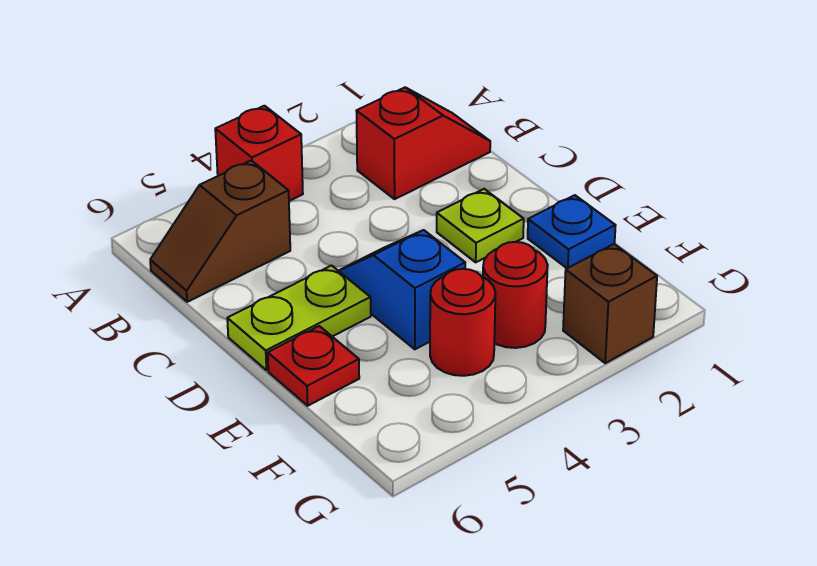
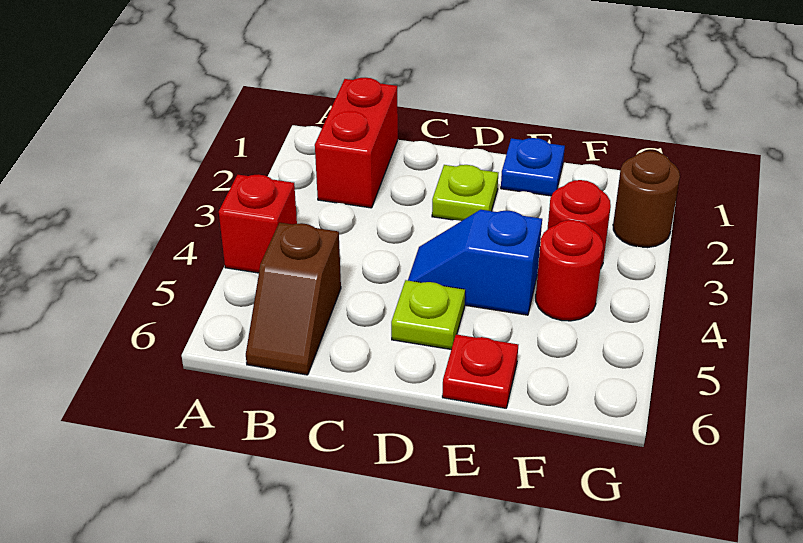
red 1x2 slope [356,87,490,199] -> red 1x2 brick [315,78,398,208]
lime 1x2 plate [227,266,371,370] -> lime 1x1 plate [391,280,465,349]
brown 1x1 brick [563,244,657,363] -> brown 1x1 round brick [613,151,680,248]

